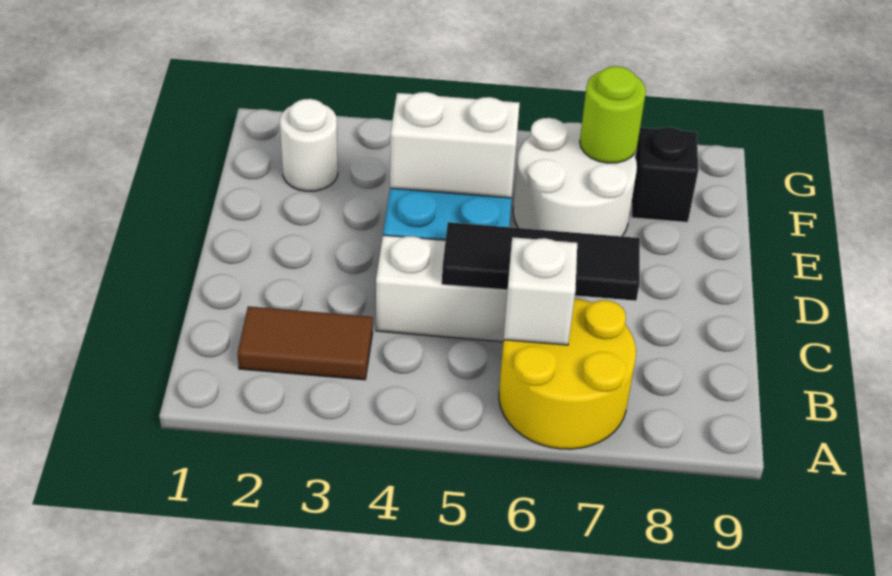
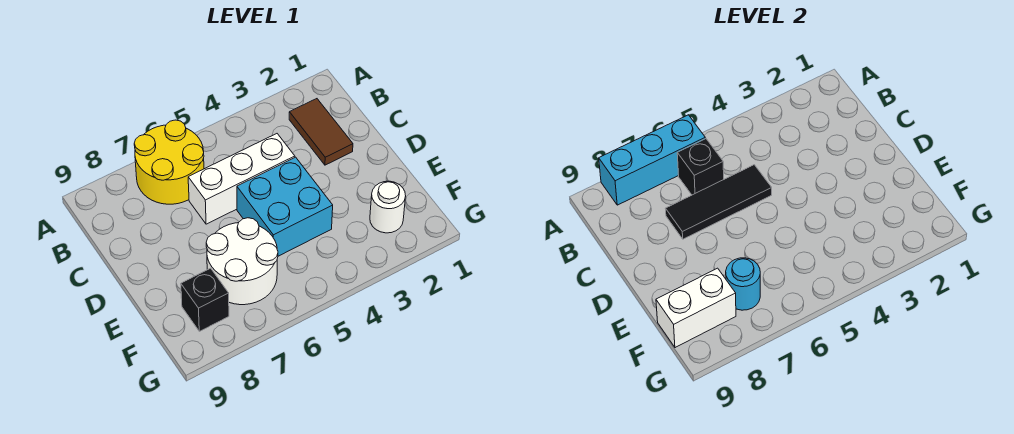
none -> cyan 1x3 brick [599,115,705,205]
brown 1x2 tile [237,306,373,380] -> brown 1x2 tile turned to [289,99,353,165]
white 1x1 brick [504,237,577,345] -> black 1x1 brick [677,139,724,195]
white 1x2 brick [390,92,520,198] -> white 1x2 brick moved to [656,268,736,348]
lime 1x1 round brick [580,66,646,163] -> cyan 1x1 round brick [726,258,760,310]

